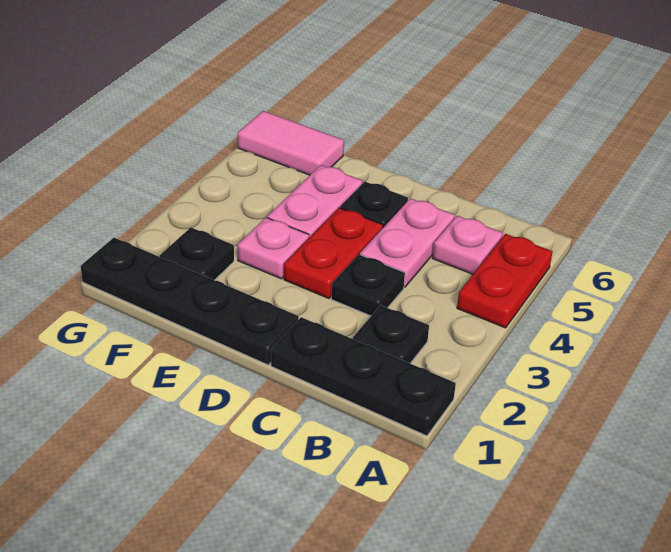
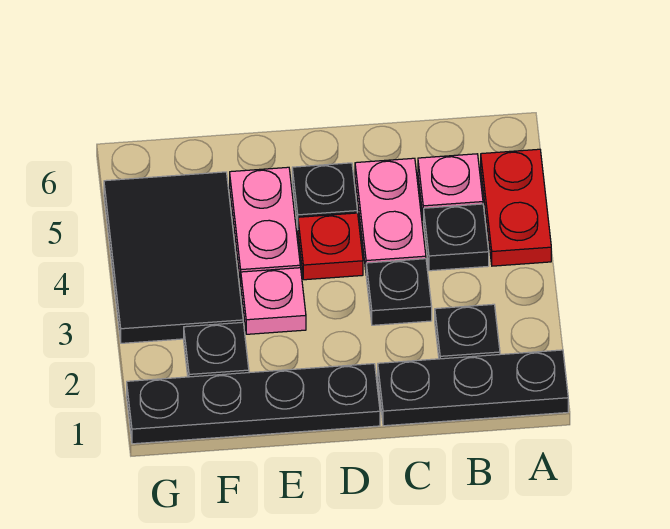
none -> black 1x1 plate [424,204,489,271]
red 1x2 plate [284,208,383,298] -> red 1x1 plate [298,213,363,280]
none -> black 2x3 tile [104,172,243,343]
pink 1x2 tile [238,111,344,175] -> none

